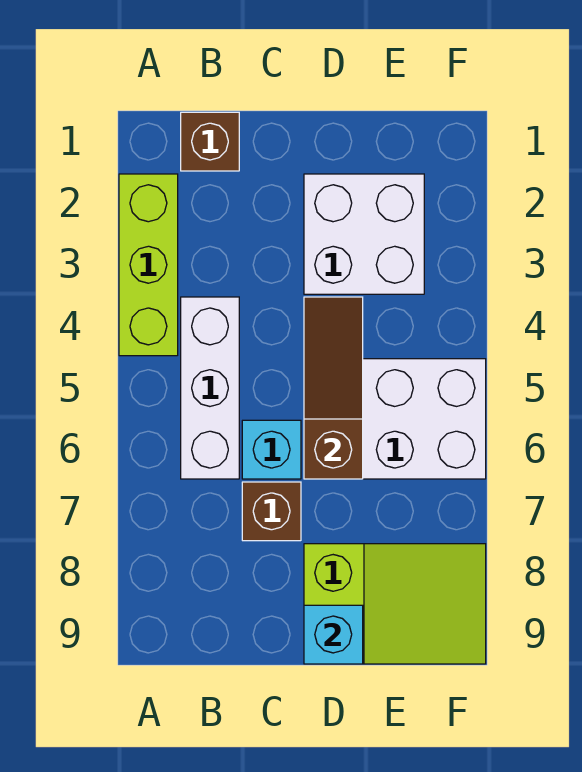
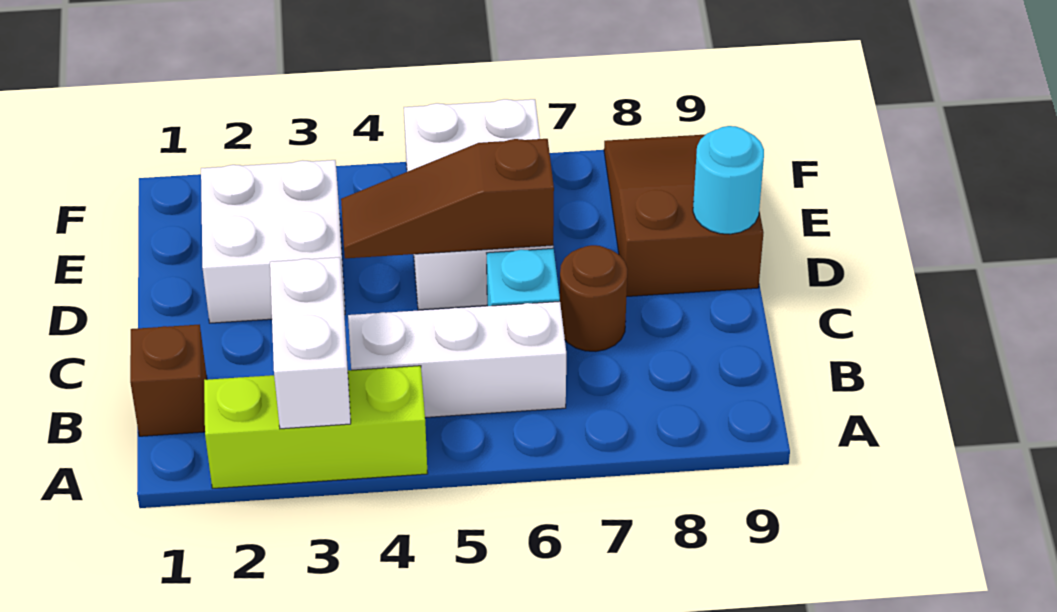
none -> white 1x2 brick [270,257,351,429]
brown 1x1 brick [242,482,301,541] -> brown 1x1 round brick [560,245,628,352]
lime 2x3 slope [304,544,486,664] -> brown 2x3 slope [604,134,763,297]
cyan 1x1 brick [304,605,363,664] -> cyan 1x1 round brick [693,126,764,234]

